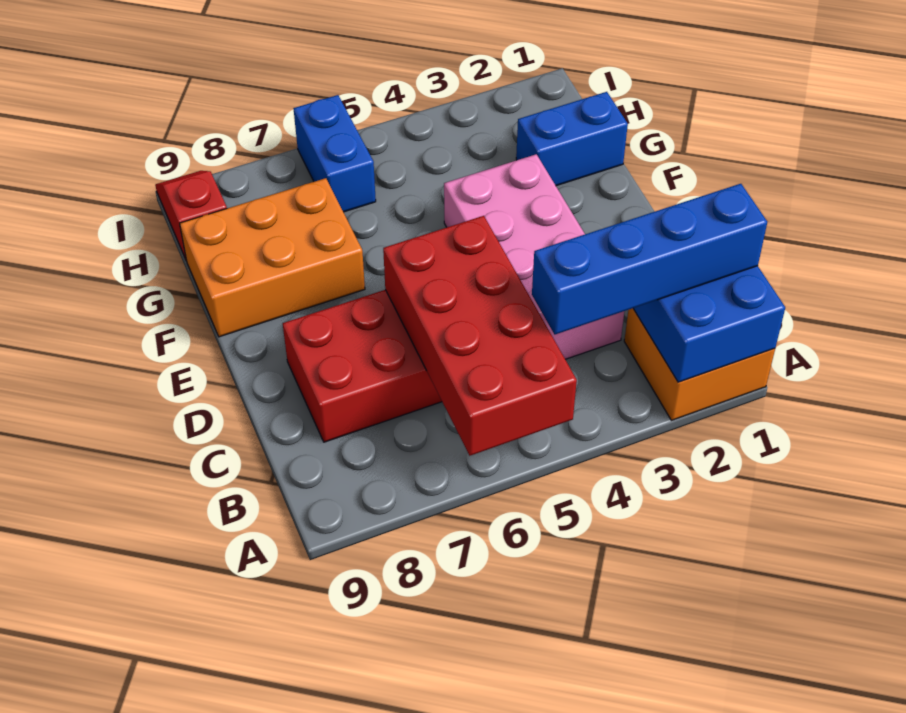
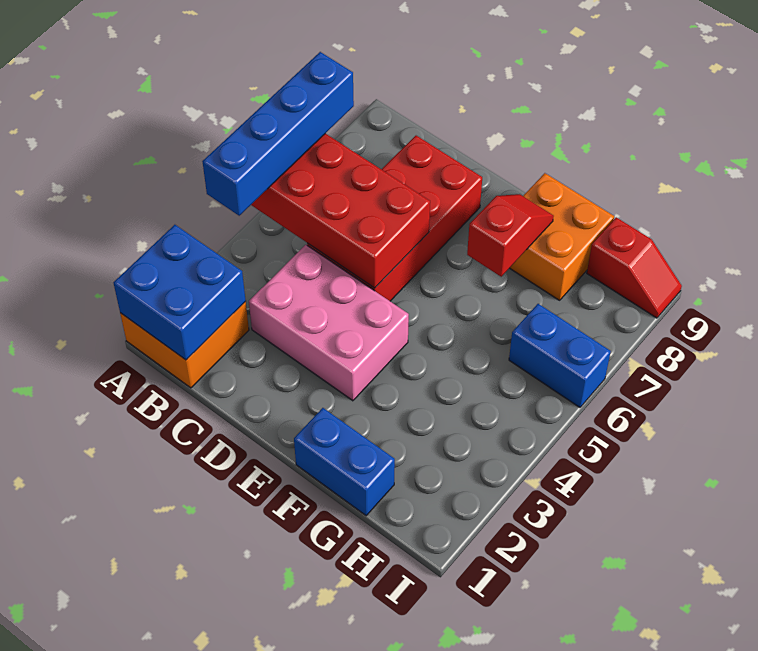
blue 1x4 brick [532,184,767,334] -> blue 1x4 brick moved to [202,52,354,216]
pink 2x4 brick [444,154,624,359] -> pink 2x3 brick [249,245,409,401]
orange 2x3 brick [180,178,365,337] -> orange 2x2 brick [510,173,614,300]
none -> red 1x2 slope [467,194,554,277]
blue 1x2 brick [516,92,628,186] -> blue 1x2 brick turned to [294,408,395,516]

